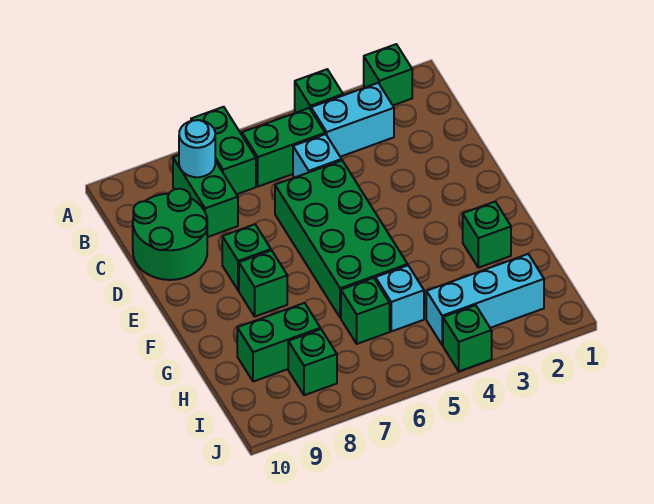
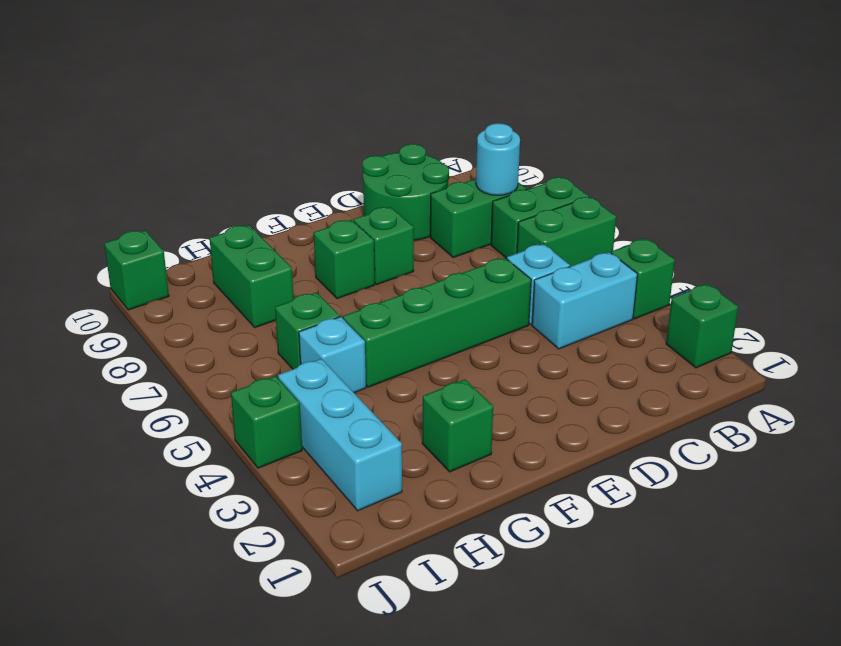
cyan 1x2 brick [311,83,394,157] -> cyan 1x2 brick turned to [532,252,637,349]
green 1x2 brick [242,108,325,187] -> green 1x2 brick turned to [517,197,616,267]
green 2x4 brick [275,161,408,318] -> green 1x4 brick [343,258,531,387]
green 1x1 brick [288,329,337,395] -> green 1x1 brick moved to [104,230,169,310]

